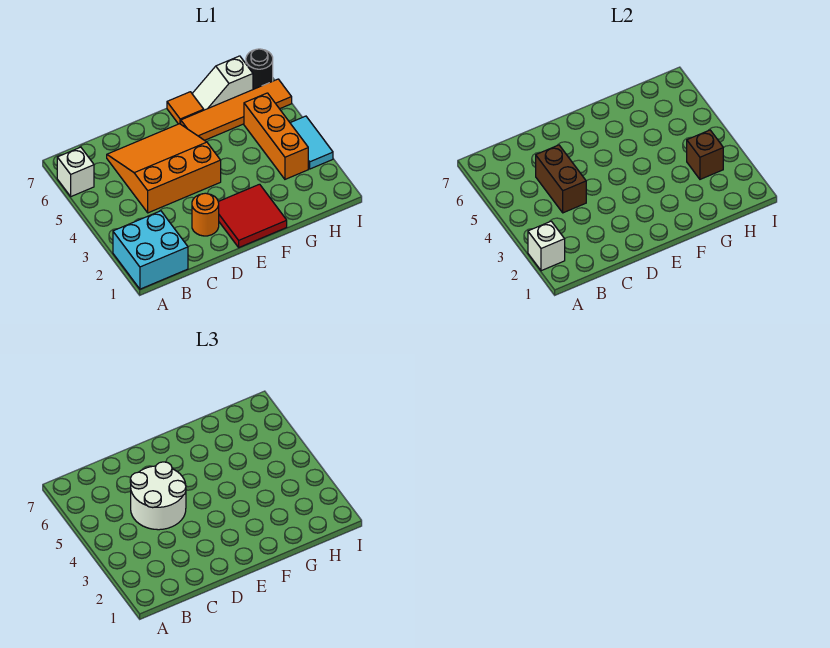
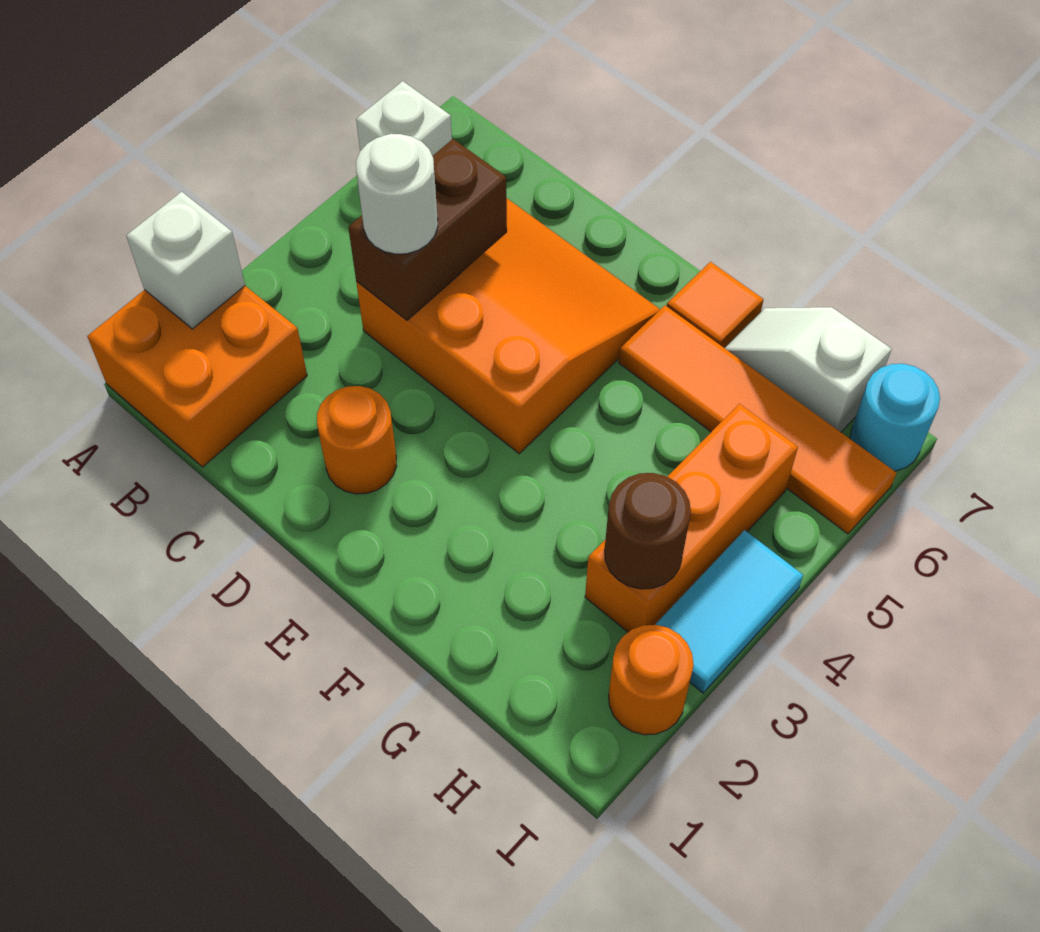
cyan 2x2 brick [113,211,188,289] -> orange 2x2 brick [87,286,307,467]
white 2x2 round brick [130,462,186,530] -> white 1x1 round brick [356,134,438,254]
red 2x2 tile [218,184,287,247] -> none
brown 1x1 brick [687,130,723,179] -> brown 1x1 round brick [605,473,691,589]
none -> orange 1x1 round brick [609,625,694,735]
black 1x1 round brick [246,49,273,89] -> cyan 1x1 round brick [850,364,940,471]

